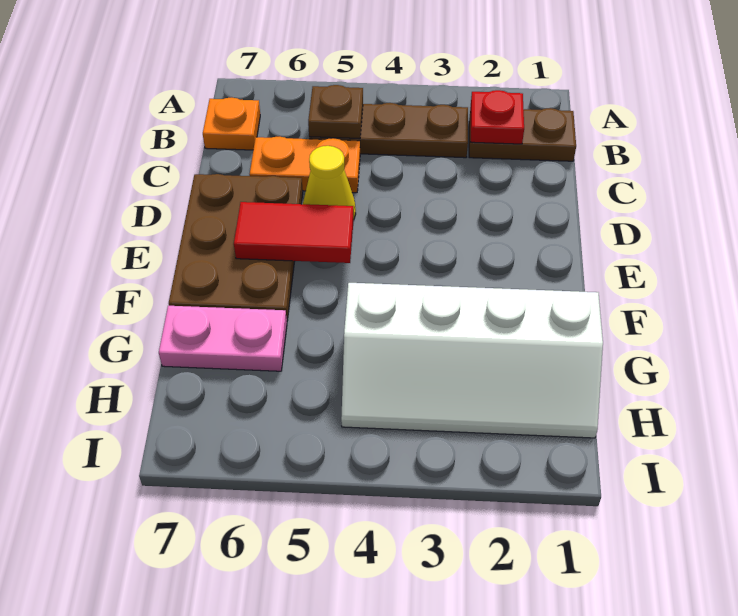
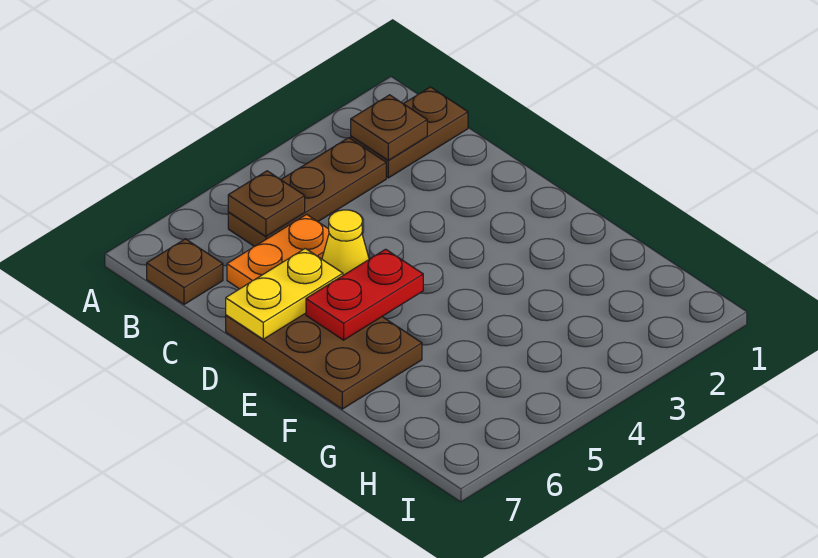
red 1x1 plate [470,90,524,144] -> brown 1x1 plate [351,95,427,160]
orange 1x1 plate [203,98,260,150] -> brown 1x1 plate [147,239,223,304]
none -> yellow 1x2 plate [226,248,343,339]
red 1x2 tile [234,202,354,263] -> red 1x2 plate [306,249,423,340]
white 2x4 slope [341,283,603,438] -> none
pink 1x2 plate [159,306,287,371] -> none

